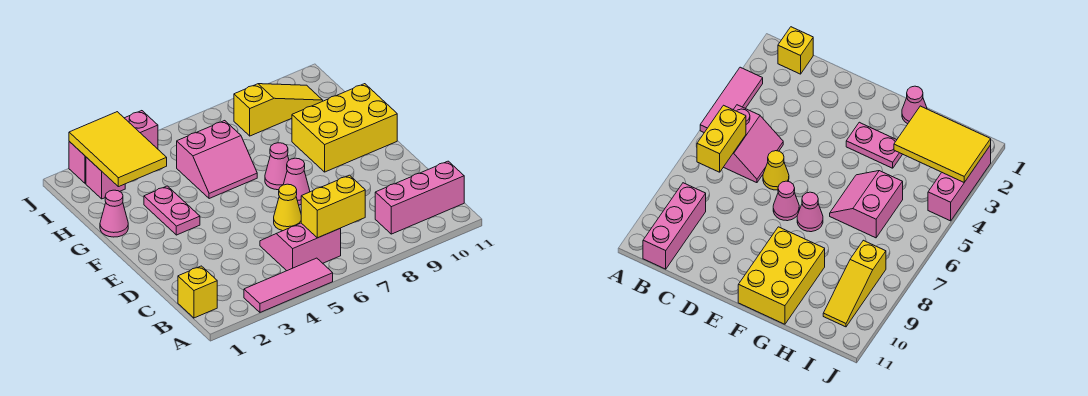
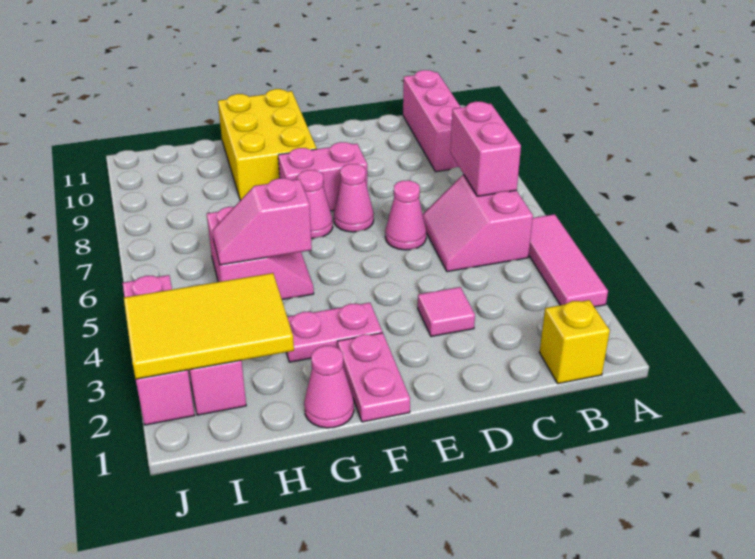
yellow 1x2 brick [301,175,365,238] -> pink 1x2 brick [450,102,521,196]
none -> pink 1x1 tile [418,287,475,336]
yellow 1x1 cone [274,184,301,231] -> pink 1x1 cone [385,181,426,250]
none -> pink 1x2 brick [278,142,367,211]
none -> pink 1x2 plate [337,333,410,422]
none -> pink 1x2 slope [212,178,312,265]
yellow 1x3 slope [234,84,323,136] -> none

